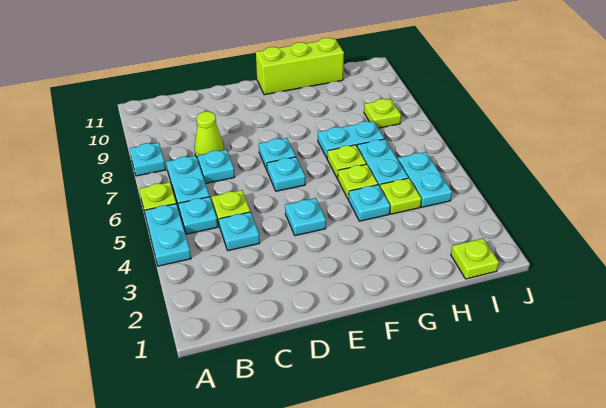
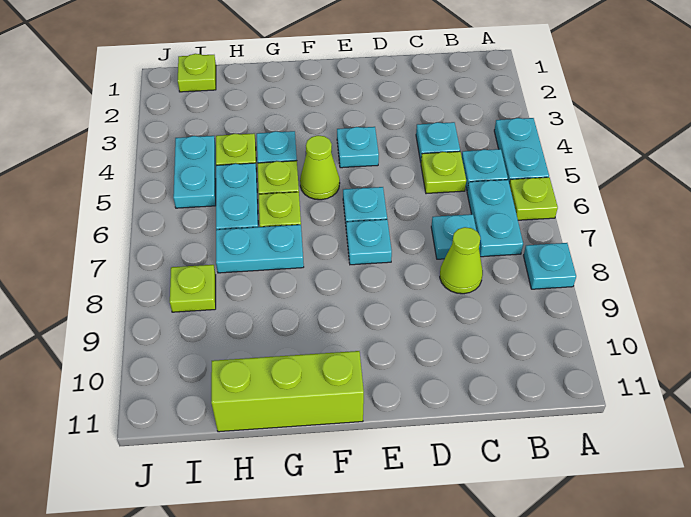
none -> lime 1x1 cone [300,135,340,200]

